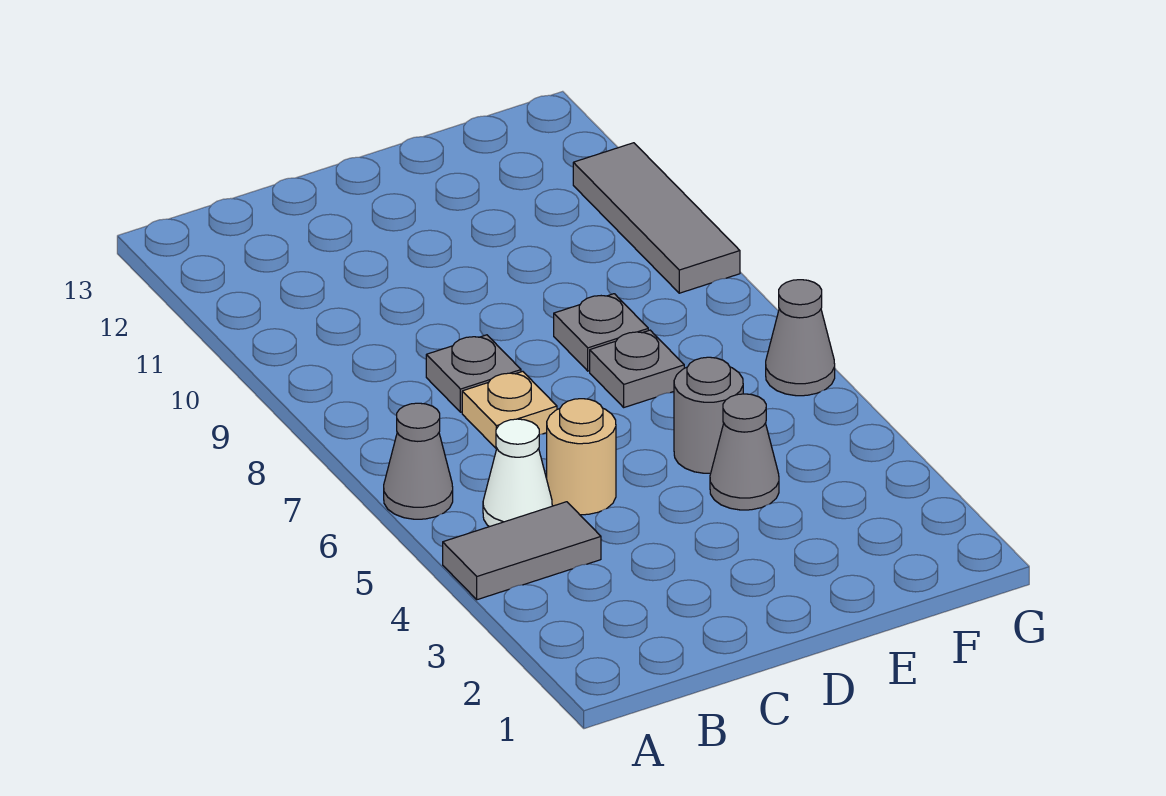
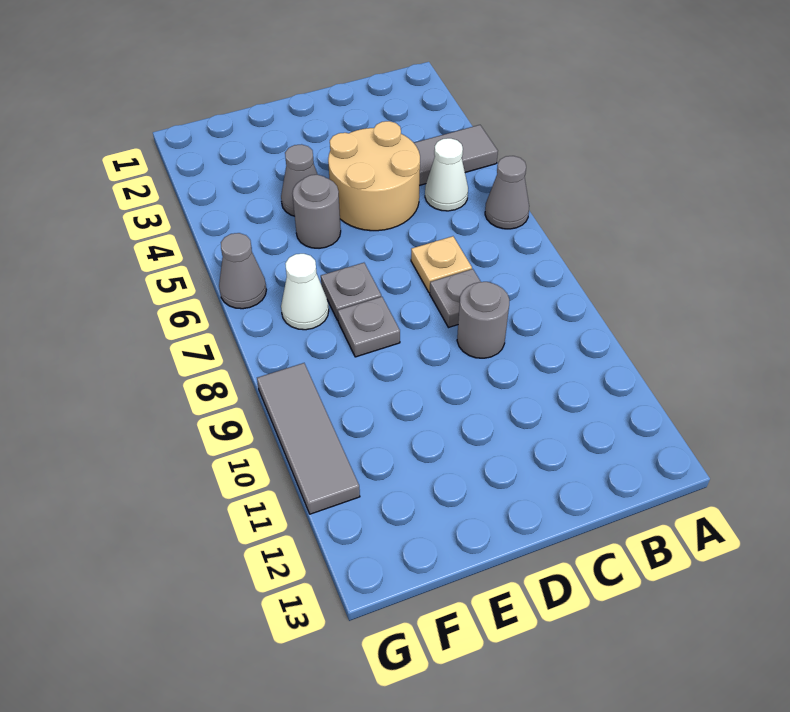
tan 1x1 round brick [547,399,616,515] -> tan 2x2 round brick [328,121,420,231]
none -> grey 1x1 round brick [457,282,509,358]
none -> white 1x1 cone [281,254,329,330]

